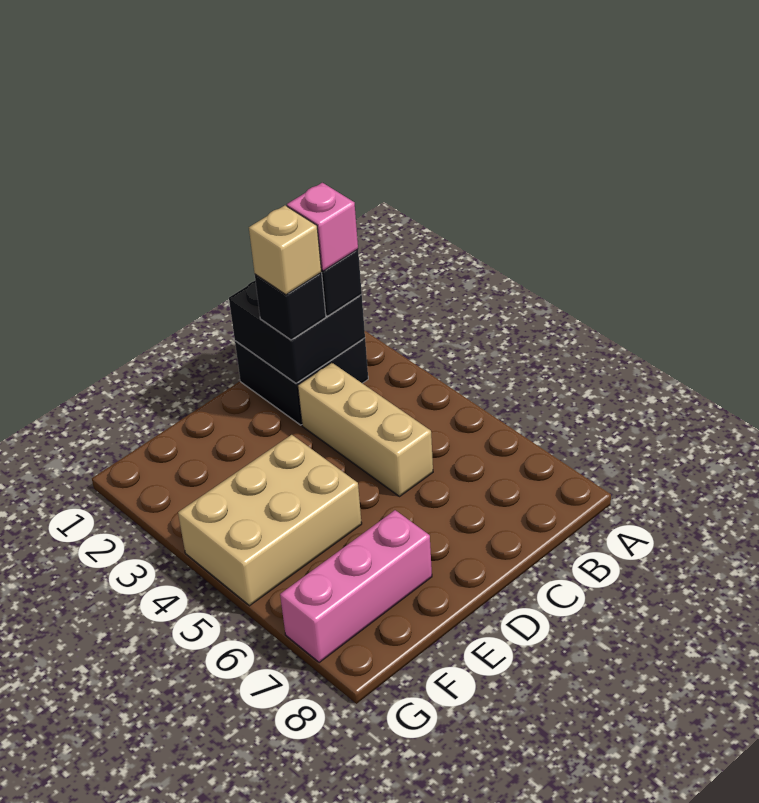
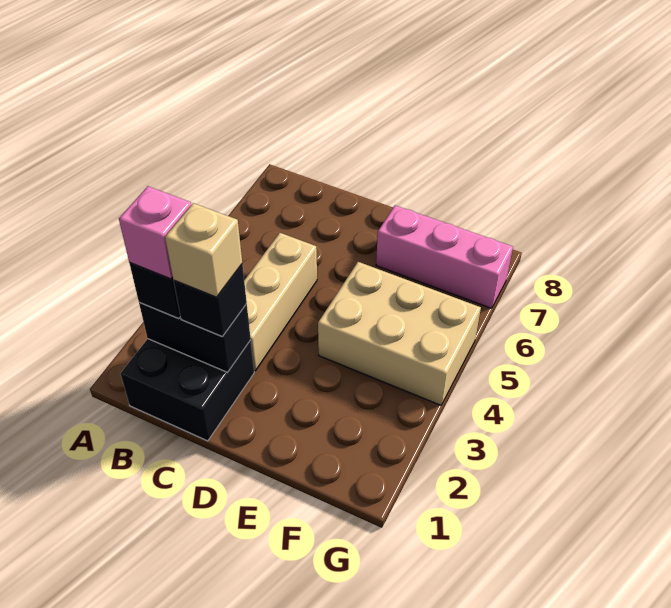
black 2x2 brick [229,281,365,383] -> black 1x2 brick [139,303,251,372]

